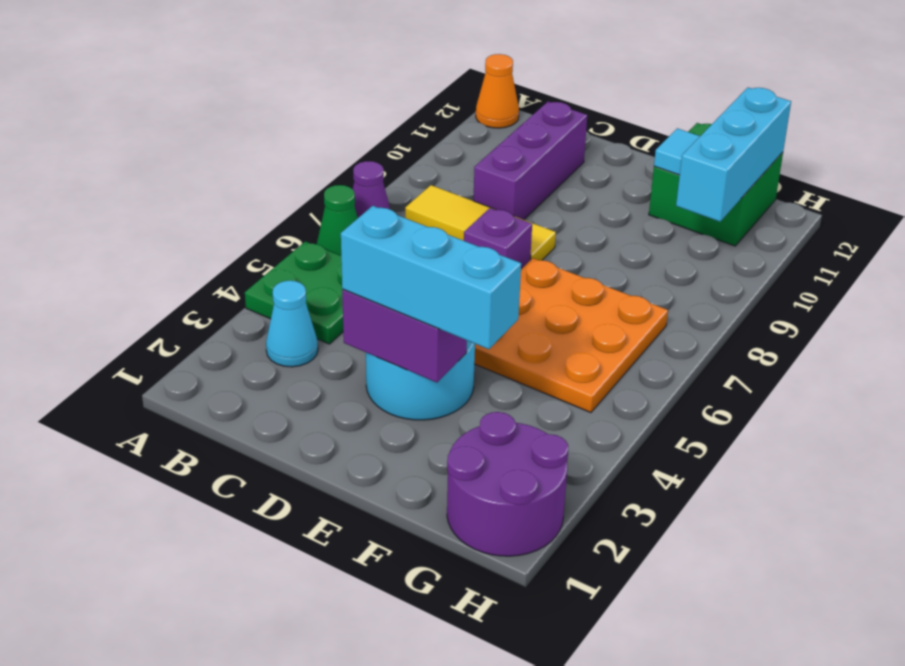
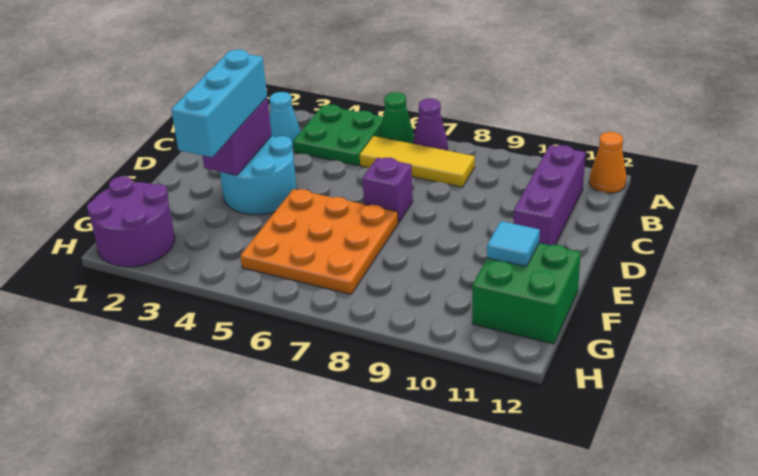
yellow 1x3 tile [405,185,556,261] -> yellow 1x3 tile turned to [360,136,475,187]
purple 1x3 brick [473,102,587,220] -> purple 1x3 brick turned to [514,145,585,245]
cyan 1x3 brick [676,88,791,222] -> none

